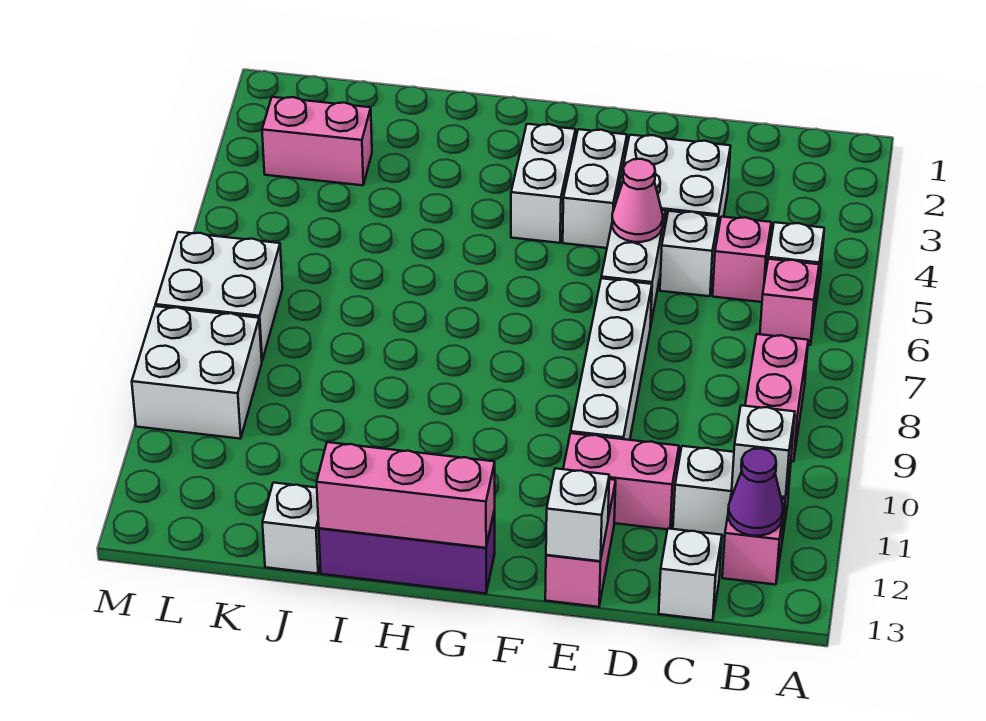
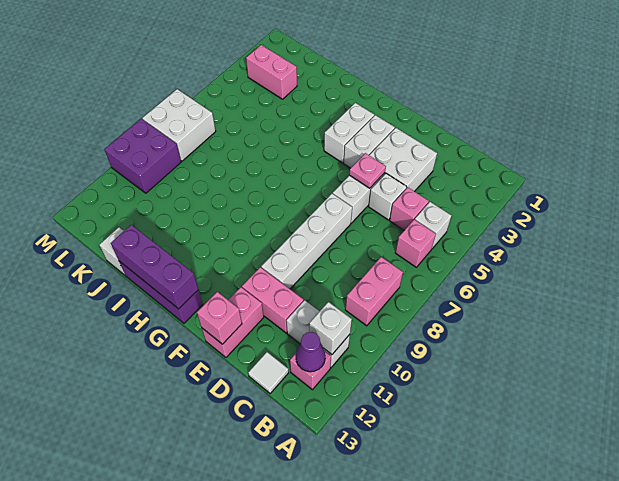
white 1x1 brick [659,529,722,620] -> white 1x1 tile [248,352,289,394]
pink 1x1 cone [612,159,663,242] -> pink 1x1 plate [349,153,386,188]
white 1x1 brick [546,468,609,561] -> pink 1x1 brick [197,292,242,344]
pink 1x3 brick [317,442,495,548] -> purple 1x3 brick [111,225,198,309]
white 2x2 brick [132,306,262,439] -> purple 2x2 brick [104,119,181,193]

